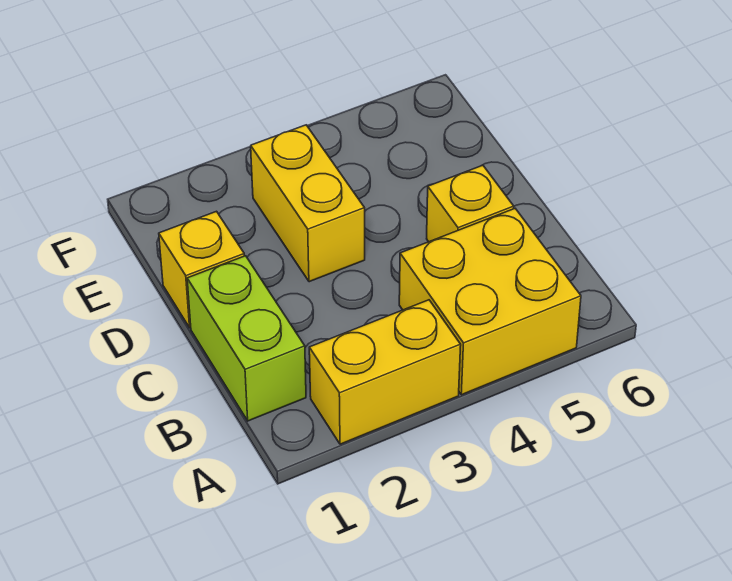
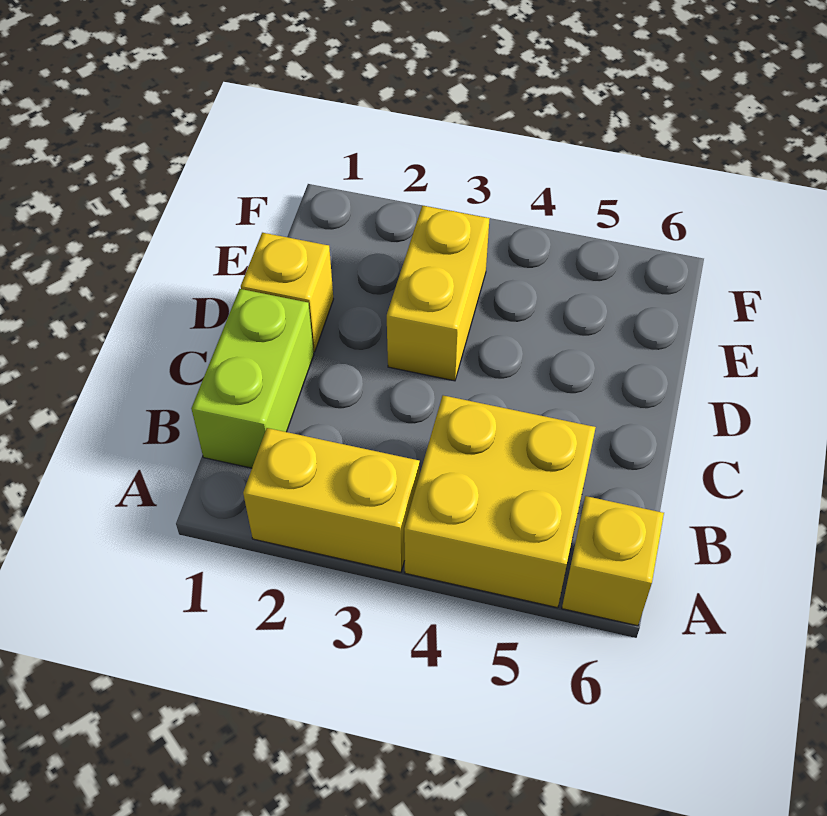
yellow 1x1 brick [427,165,514,242] -> yellow 1x1 brick moved to [562,496,664,626]

